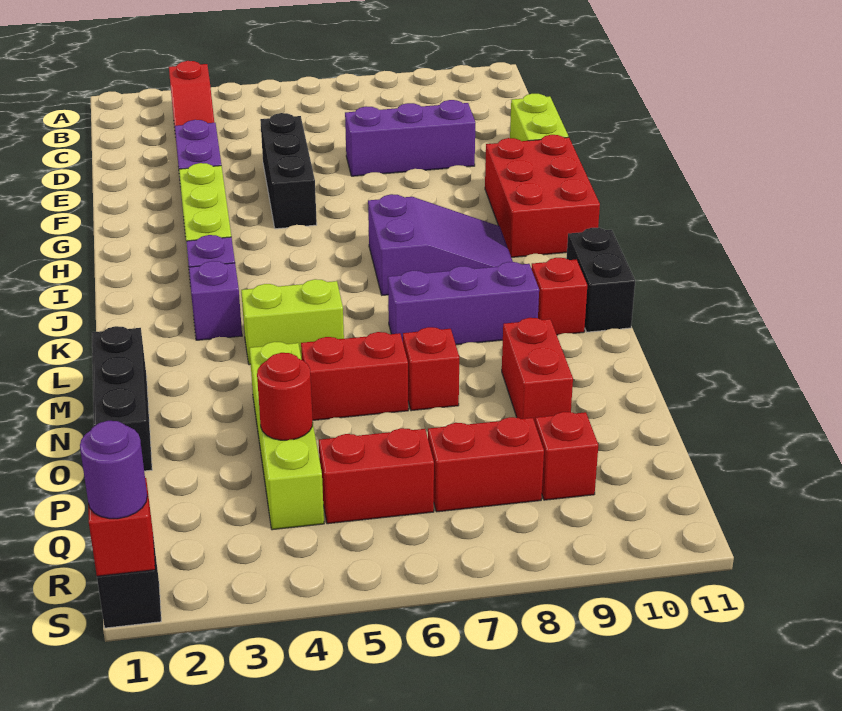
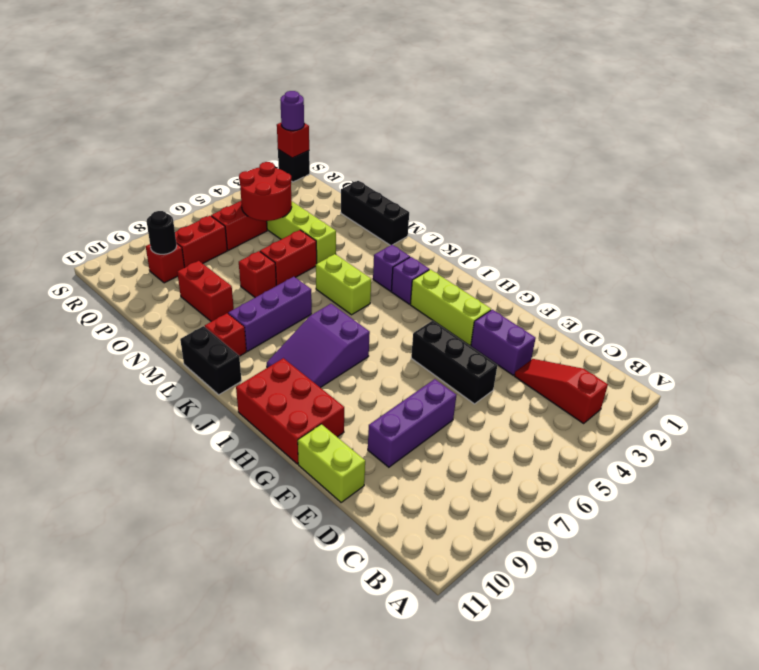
lime 1x2 brick [241,279,344,365] -> lime 1x2 brick turned to [316,254,371,315]
red 1x1 round brick [257,353,313,440] -> red 2x2 round brick [239,162,292,221]
none -> black 1x1 round brick [146,211,177,254]

